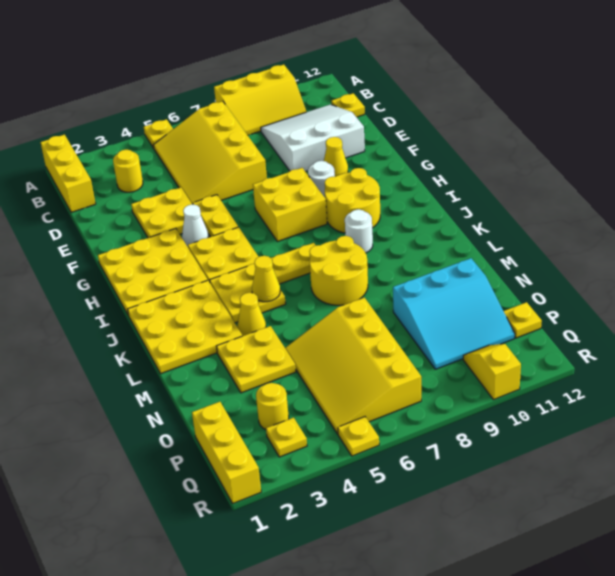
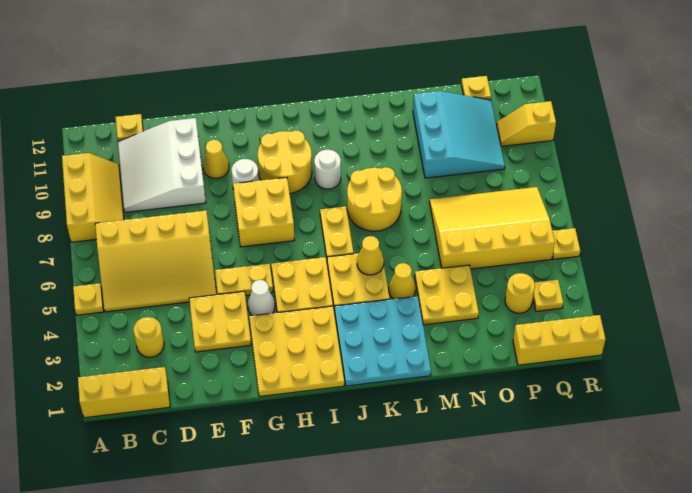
yellow 3x3 plate [128,280,242,374] -> cyan 3x3 plate [335,296,431,386]
yellow 3x4 slope [285,298,421,434] -> yellow 3x4 slope turned to [429,187,555,269]

